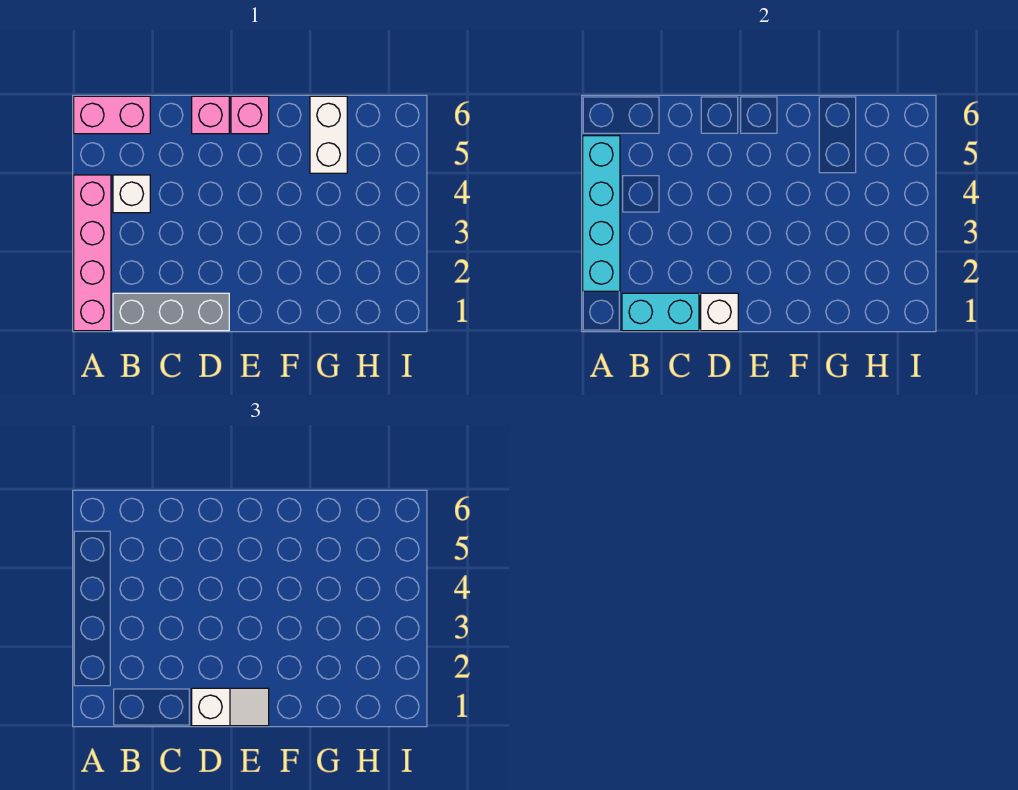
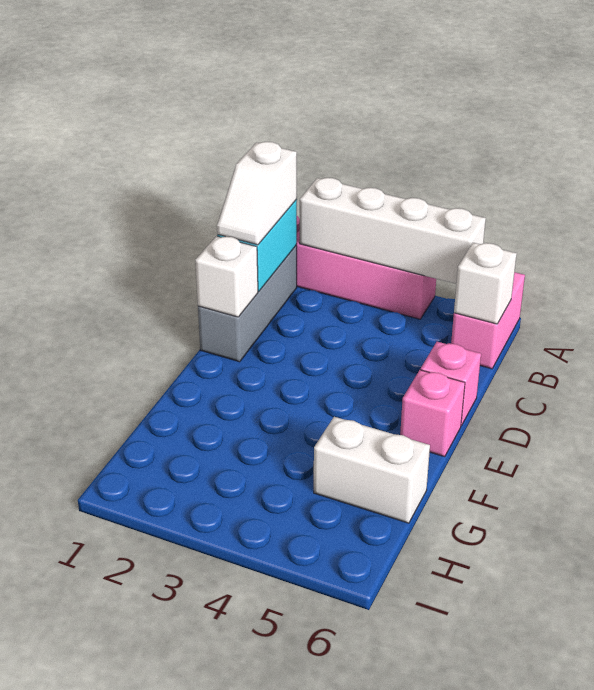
cyan 1x4 brick [583,136,620,291] -> white 1x4 brick [300,178,486,284]
white 1x1 brick [113,175,150,213] -> white 1x1 brick moved to [454,243,517,324]
white 1x2 slope [192,688,269,726] -> white 1x2 slope moved to [217,142,297,245]

